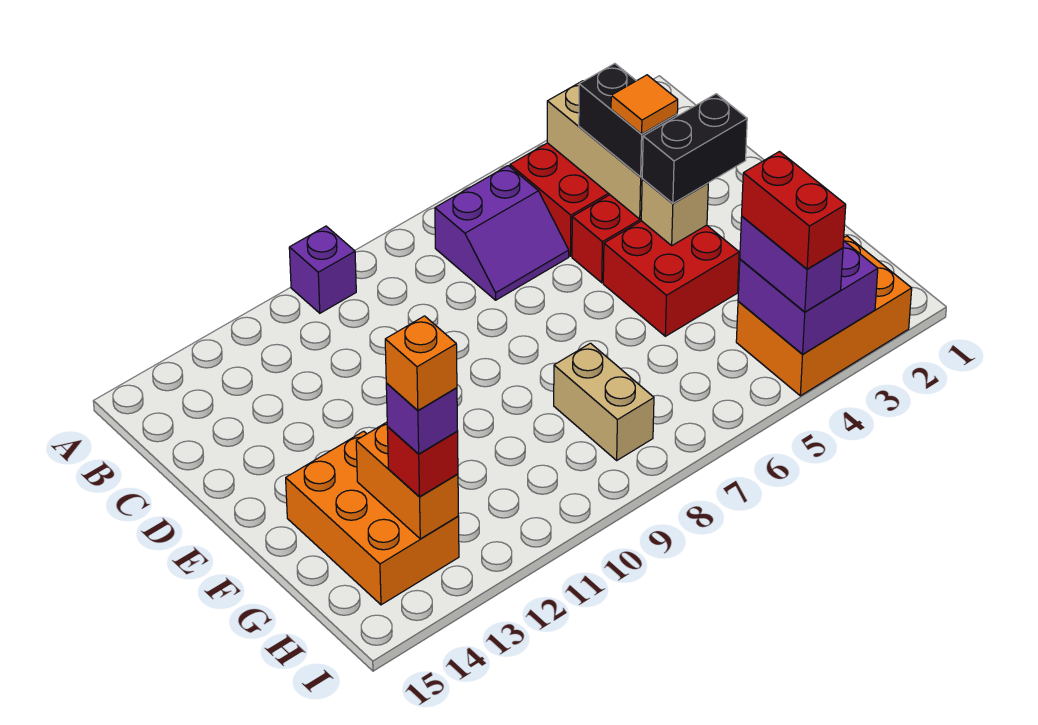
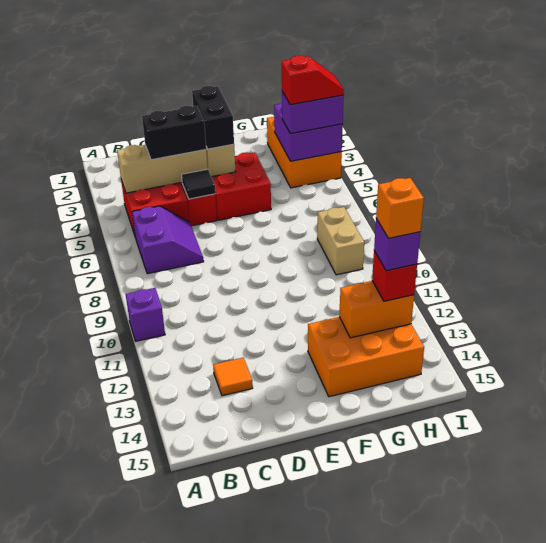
orange 1x1 tile [611,75,678,134] -> orange 1x1 tile moved to [213,358,253,396]
none -> black 1x1 tile [182,169,215,199]
tan 1x2 brick [554,343,654,460] -> tan 1x2 brick turned to [317,207,364,275]
red 1x2 brick [742,152,846,269] -> red 1x2 slope [282,55,344,105]

